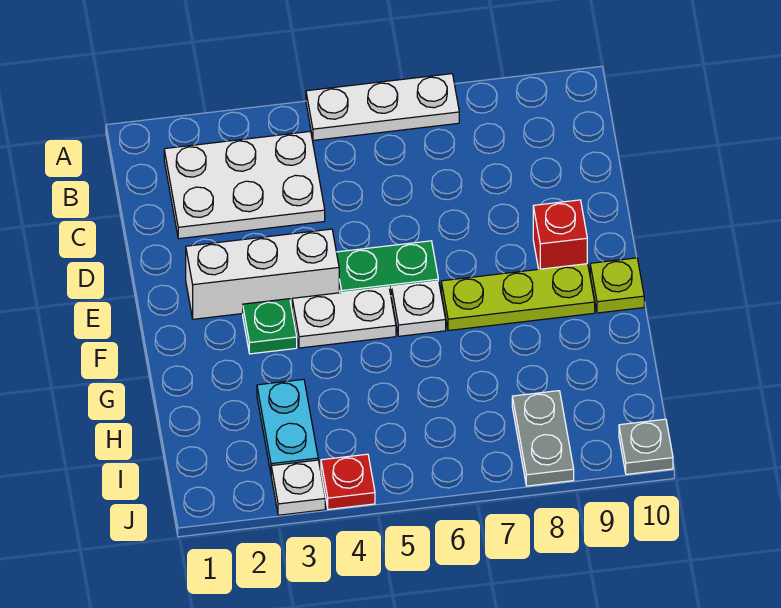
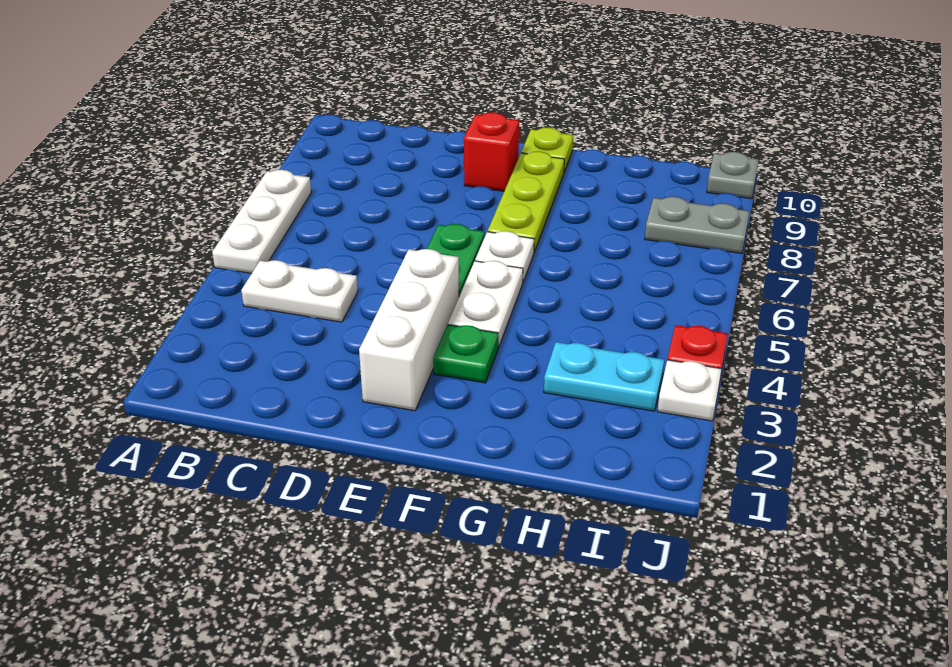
white 2x3 plate [164,131,325,239] -> white 1x2 plate [241,260,358,322]

